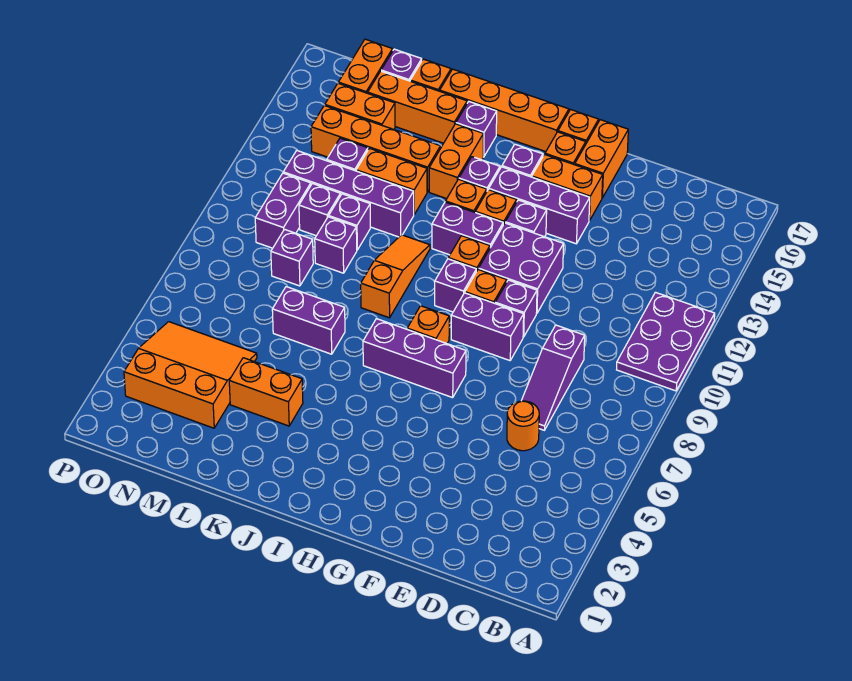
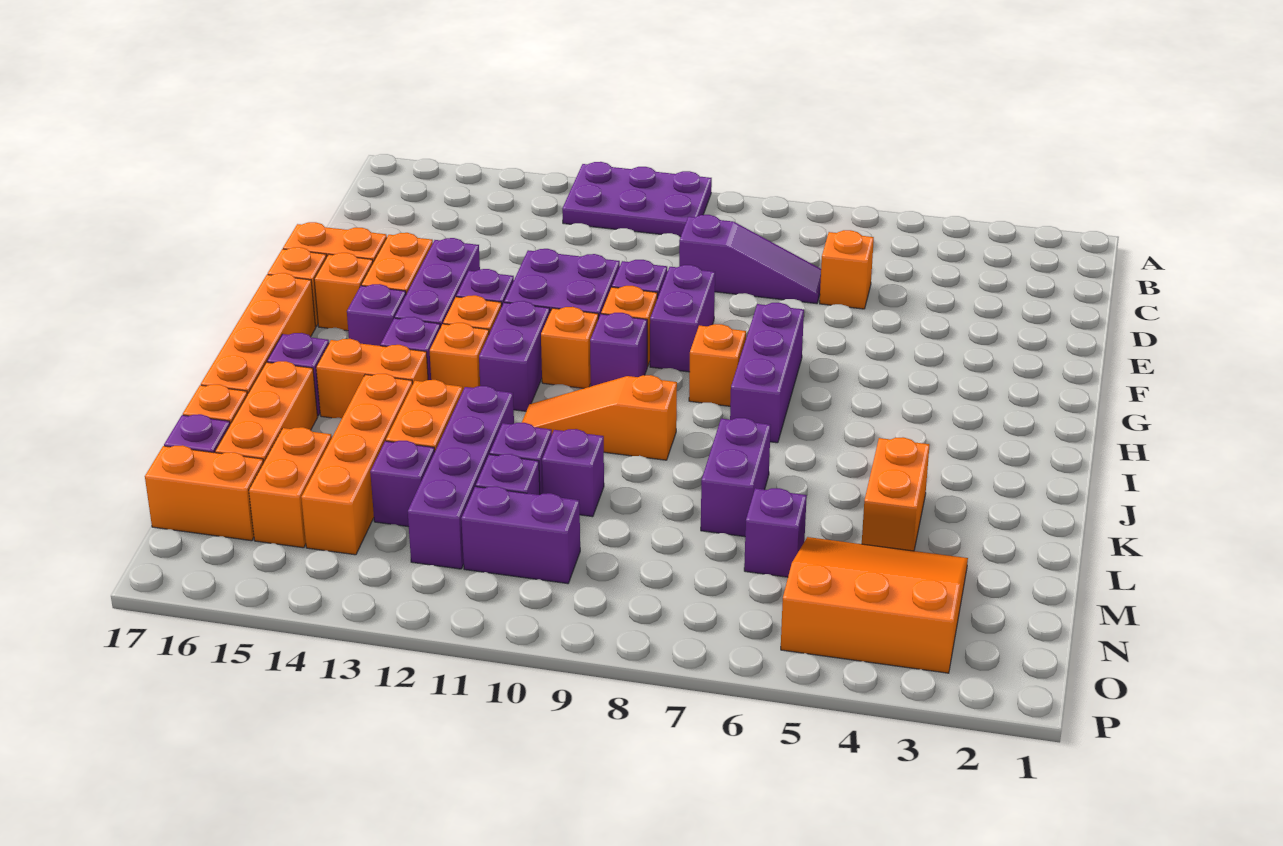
orange 1x1 round brick [507,401,539,451] -> orange 1x1 brick [820,230,874,309]
orange 3x3 slope [124,322,257,428] -> orange 3x3 slope turned to [781,537,968,673]
purple 1x1 brick [271,229,313,286] -> purple 1x1 brick moved to [744,488,807,577]

